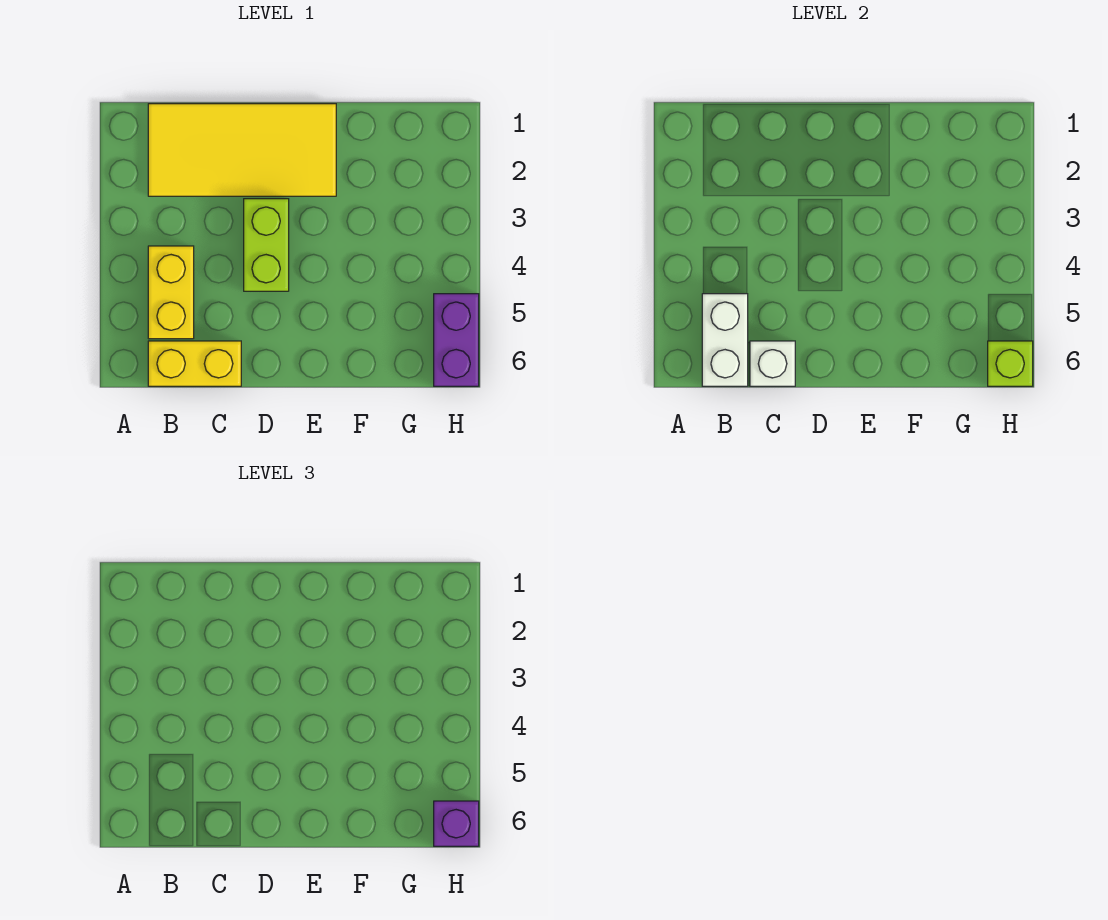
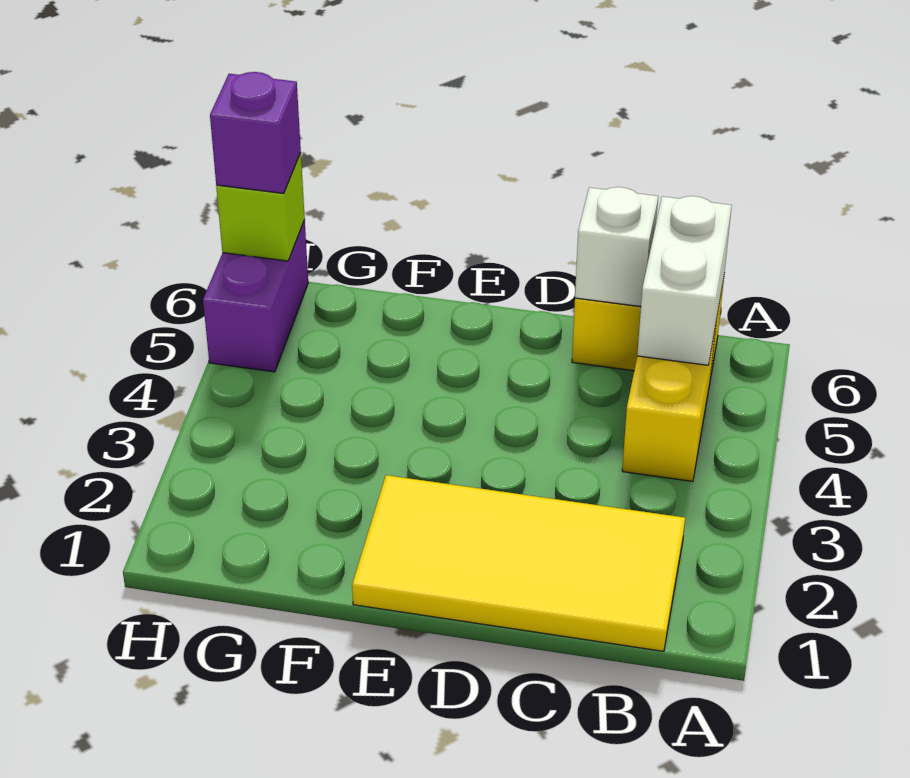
lime 1x2 brick [244,199,289,291] -> none

